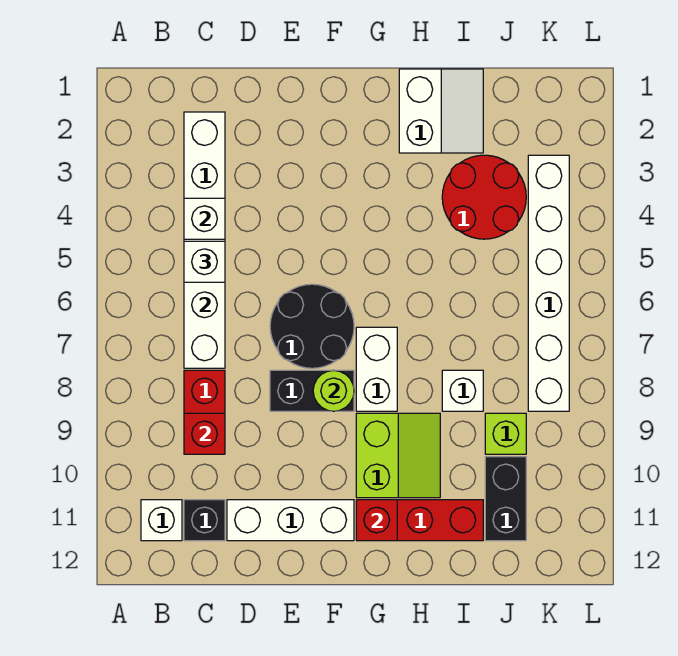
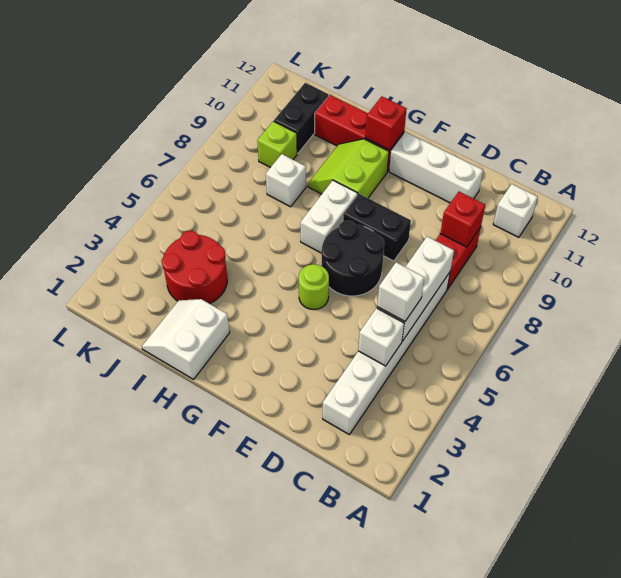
black 1x1 brick [184,500,225,541] -> none
lime 1x1 round brick [313,370,354,411] -> lime 1x1 round brick moved to [299,264,329,310]
white 1x6 brick [528,155,569,411] -> none

